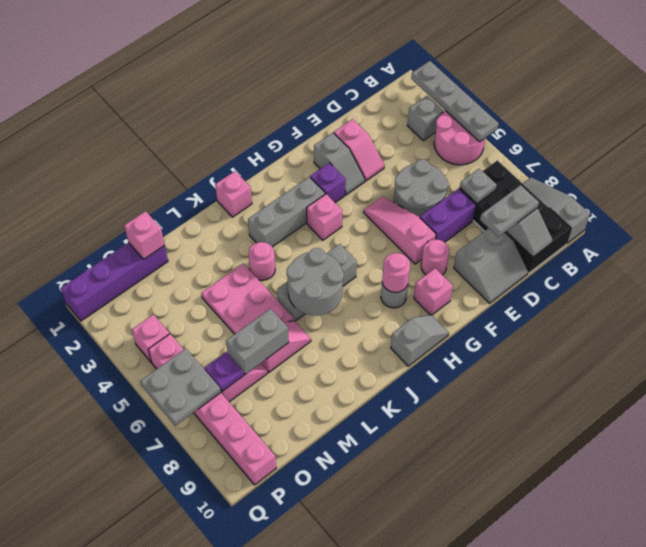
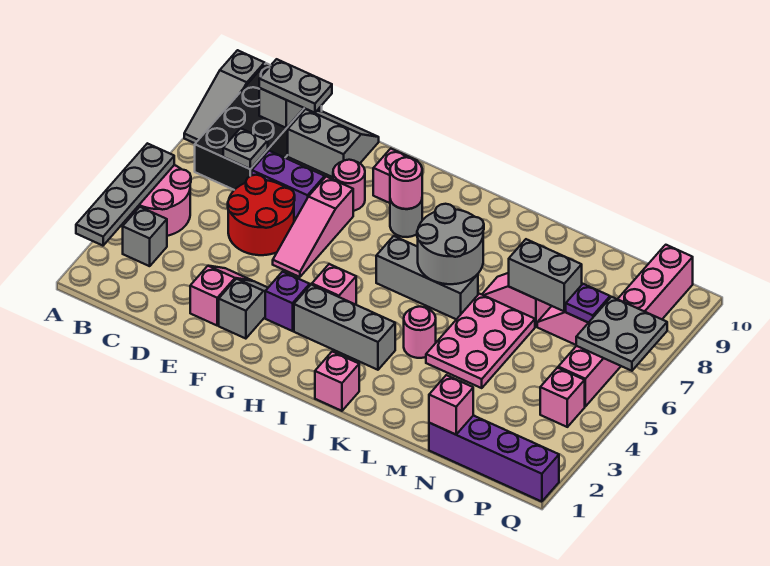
grey 2x2 round brick [394,160,448,218] -> red 2x2 round brick [228,175,295,255]
grey 1x2 slope [391,315,449,366] -> none

